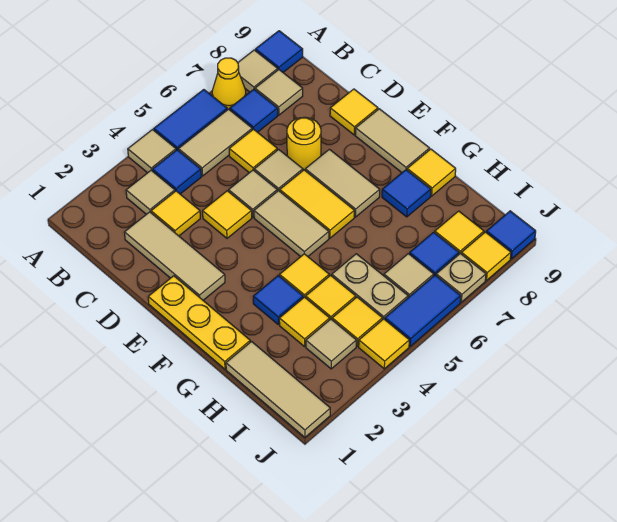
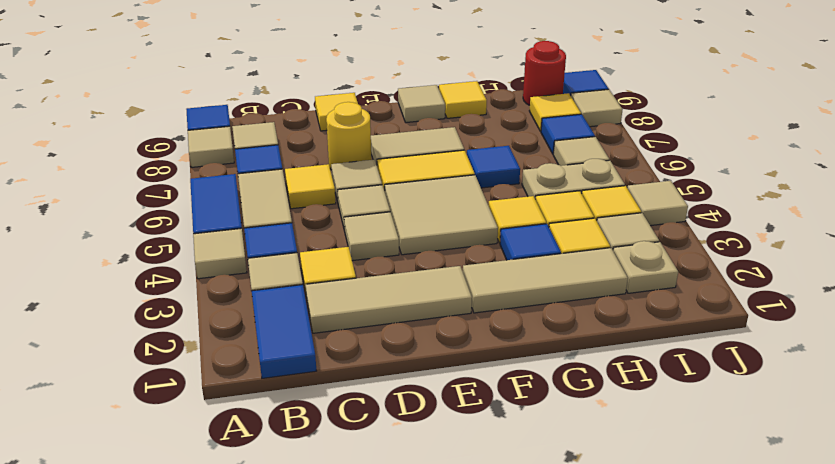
yellow 1x1 cone [212,58,246,110] -> none
yellow 1x1 tile [203,191,252,238] -> tan 1x1 tile [344,212,399,261]
yellow 1x3 plate [148,276,250,369] -> none
tan 1x2 tile [254,191,329,257] -> tan 2x2 tile [385,175,498,255]
tan 1x2 tile [355,109,430,173] -> tan 1x1 tile [398,85,445,123]
blue 1x1 tile [382,170,431,217] -> blue 1x1 tile moved to [467,146,520,188]
tan 1x3 tile [226,342,330,437] -> tan 1x3 tile moved to [463,248,628,313]
none -> red 1x1 round brick [523,41,566,105]
yellow 1x1 tile [359,319,409,369] -> tan 1x1 tile [627,181,688,226]
blue 1x2 tile [385,275,461,346] -> blue 1x2 tile moved to [252,285,317,378]
tan 1x1 plate [436,253,486,302] -> tan 1x1 plate moved to [613,241,678,293]
yellow 1x1 tile [461,232,511,280] -> tan 1x1 tile [571,89,623,127]

